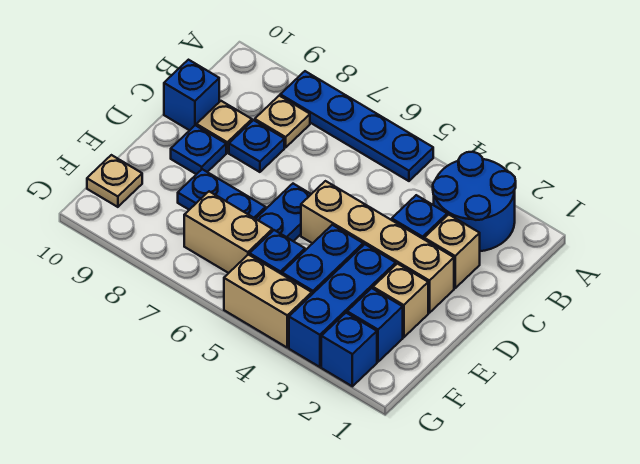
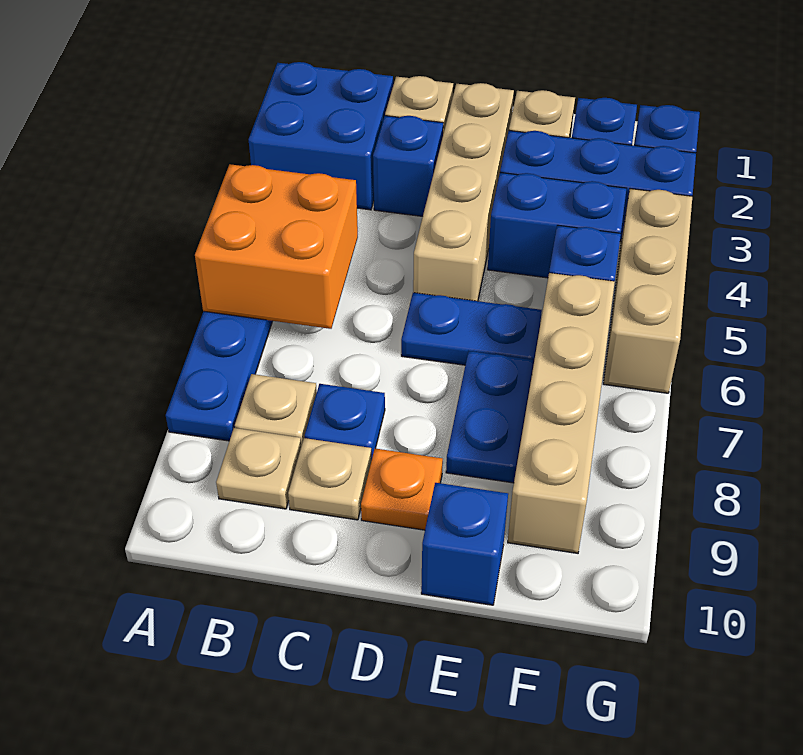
blue 2x2 round brick [433,152,516,251] -> blue 2x2 brick [249,62,393,210]
none -> orange 2x2 brick [195,164,358,329]
blue 1x1 brick [164,60,219,130] -> blue 1x1 brick moved to [421,483,508,605]
blue 1x1 plate [171,125,226,174] -> orange 1x1 plate [361,448,443,530]
tan 1x2 brick [184,191,272,273] -> tan 1x4 brick [508,273,615,553]
tan 1x1 plate [87,155,142,207] -> tan 1x1 plate moved to [216,428,301,509]
tan 1x2 brick [224,255,312,347] -> tan 1x3 brick [603,189,692,393]

